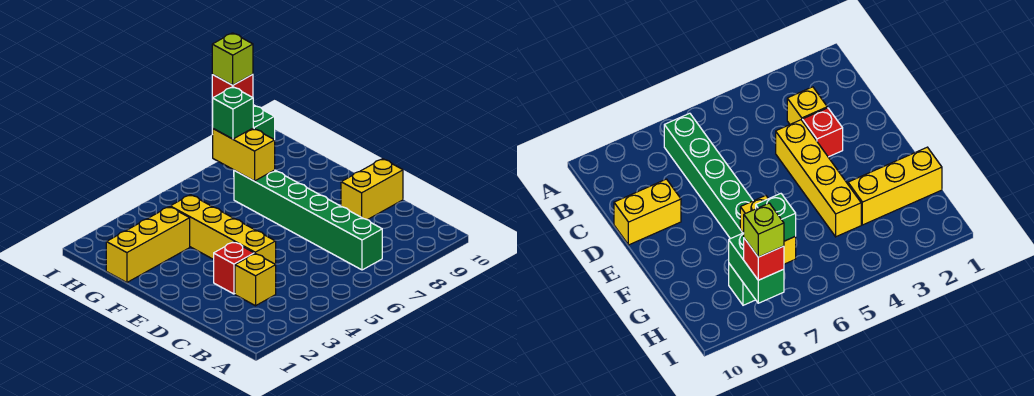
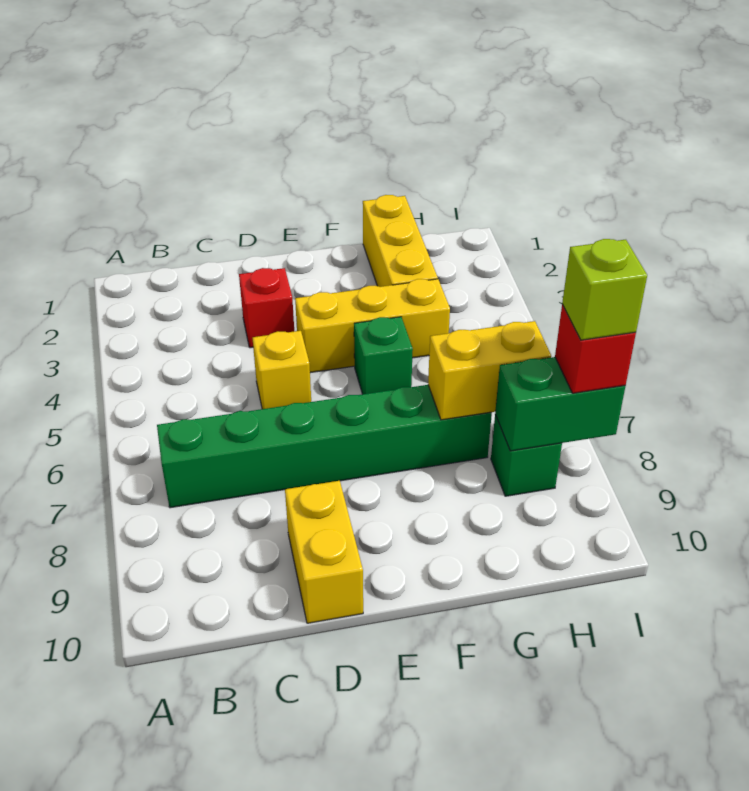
yellow 1x1 brick [235,254,276,306] -> yellow 1x1 brick moved to [253,331,311,409]
yellow 1x4 brick [170,195,276,264] -> yellow 1x3 brick [295,279,450,373]
green 1x1 brick [212,87,253,139] -> green 1x1 brick moved to [354,317,413,394]

